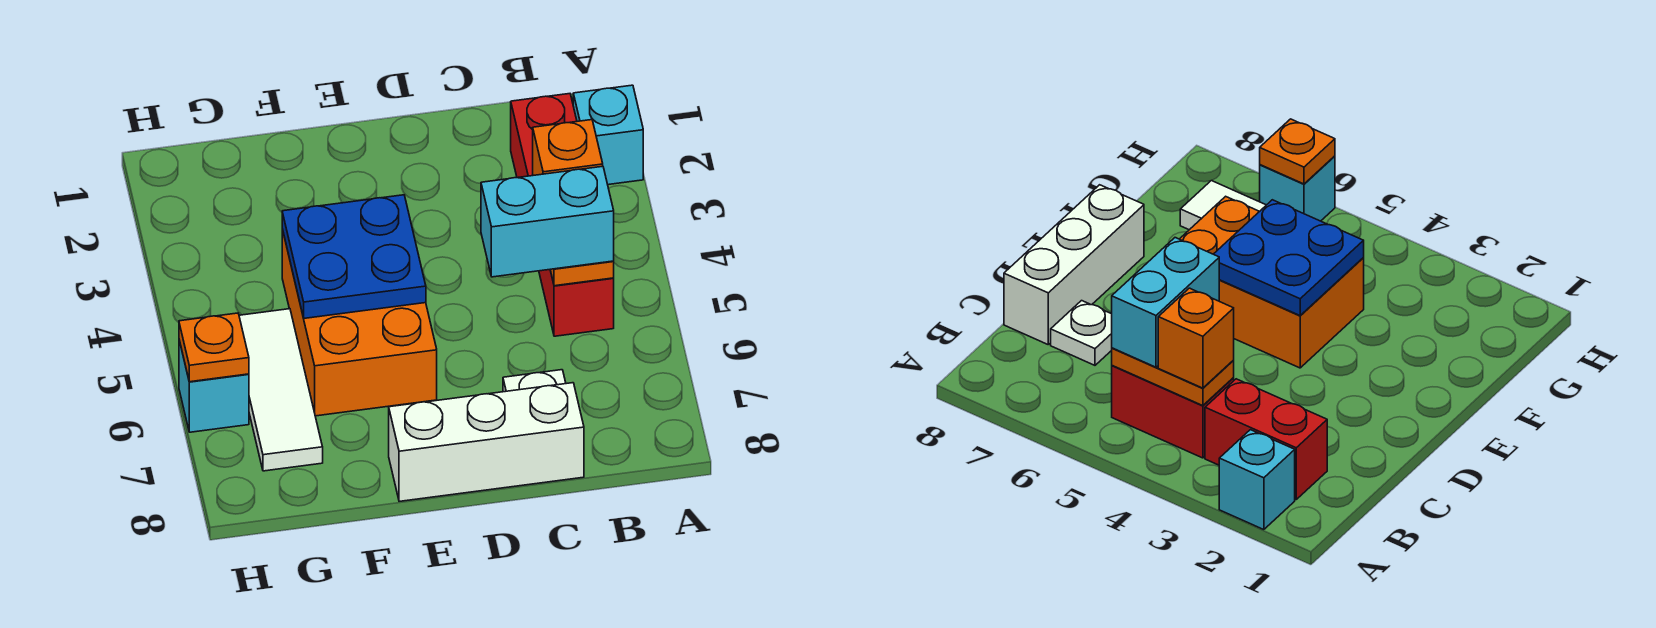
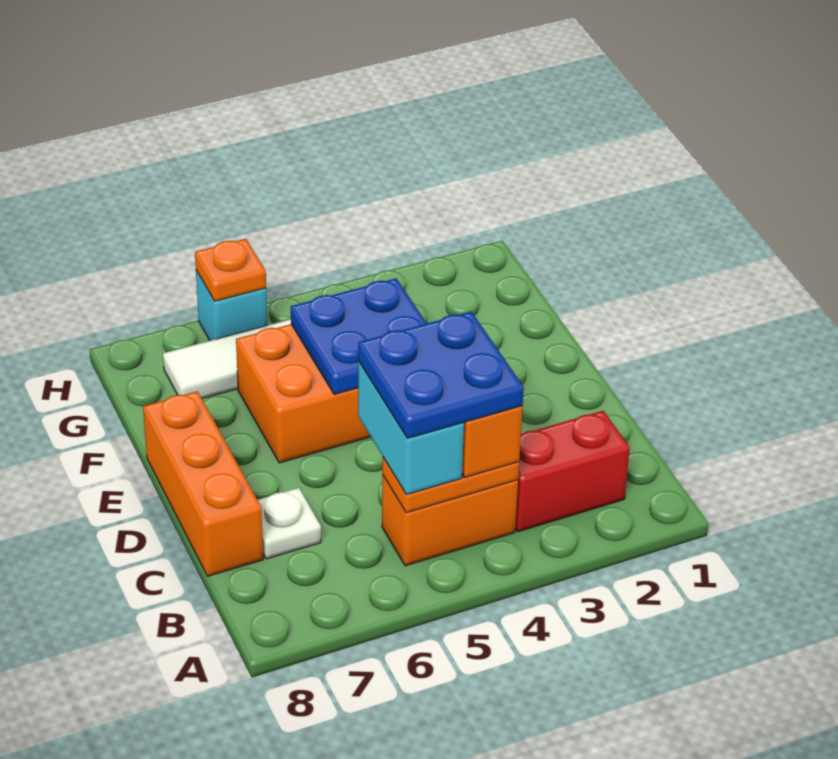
cyan 1x1 brick [573,85,643,185] -> none
red 1x2 brick [539,270,614,336] -> orange 1x2 brick [382,475,518,566]
none -> blue 2x2 plate [358,312,524,438]
white 1x3 brick [389,383,584,501] -> orange 1x3 brick [143,391,263,576]

